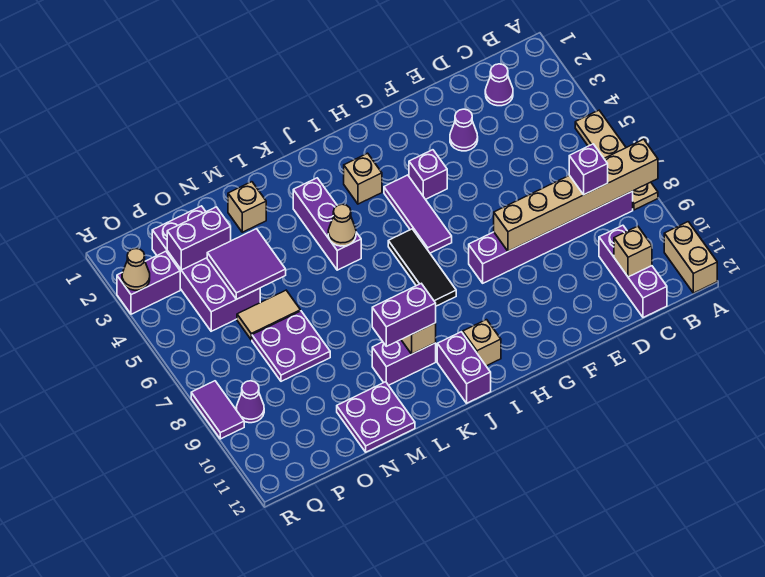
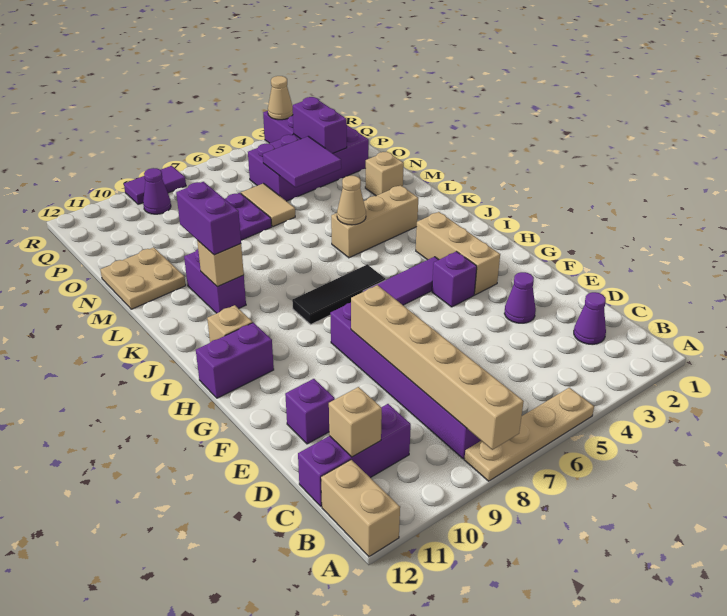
tan 1x2 brick [664,222,717,293] -> tan 1x2 brick turned to [321,460,400,557]
purple 1x1 brick [569,144,608,195] -> purple 1x1 brick moved to [285,379,335,444]
tan 1x1 brick [344,153,382,204] -> tan 1x3 brick [416,212,500,295]
purple 1x2 brick [437,332,491,403] -> purple 1x2 brick moved to [196,323,274,398]
purple 1x3 brick [293,178,361,270] -> tan 1x3 brick [331,185,418,258]
purple 2x2 plate [337,382,415,452] -> tan 2x2 plate [100,247,186,309]

